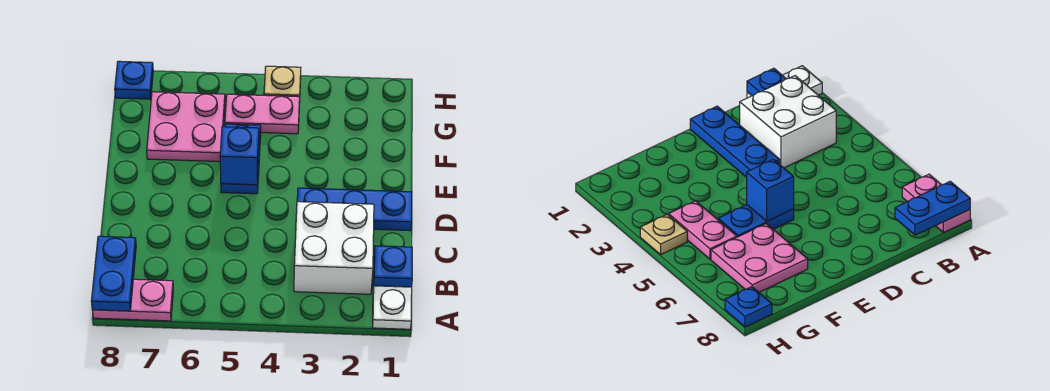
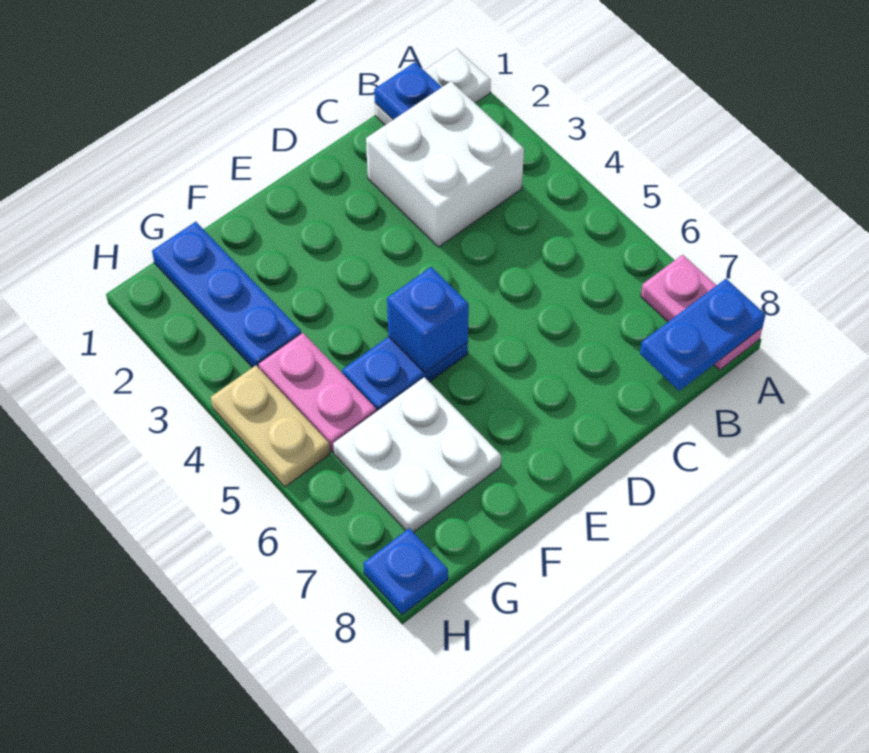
blue 1x3 plate [297,188,412,231] -> blue 1x3 plate moved to [152,222,301,368]
pink 2x2 plate [147,92,225,162] -> white 2x2 plate [333,377,501,532]
tan 1x1 plate [264,66,301,97] -> tan 1x2 plate [211,366,330,487]

